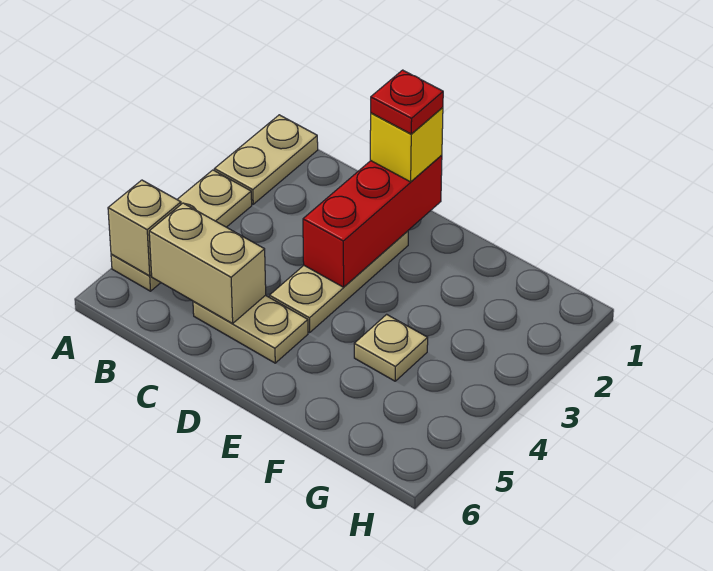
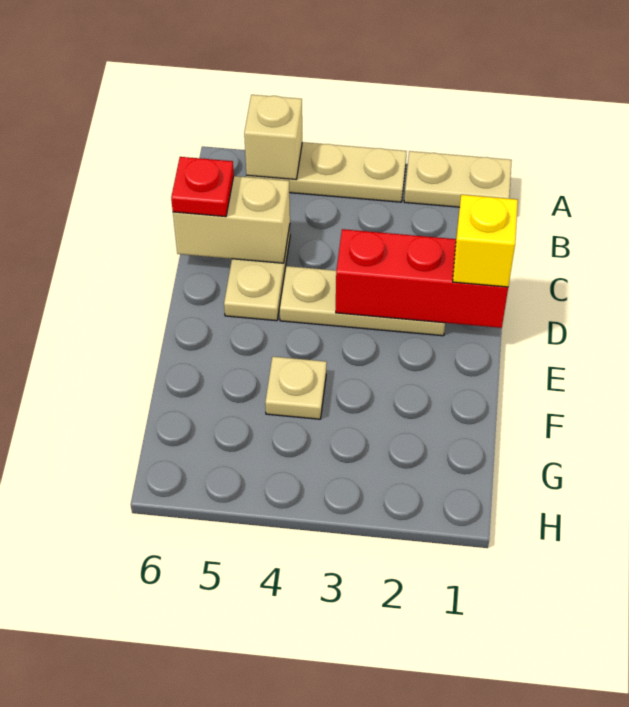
tan 1x2 brick [149,203,266,323] -> tan 1x2 brick turned to [173,176,290,263]
red 1x1 plate [371,70,443,134] -> red 1x1 plate moved to [171,157,234,217]

